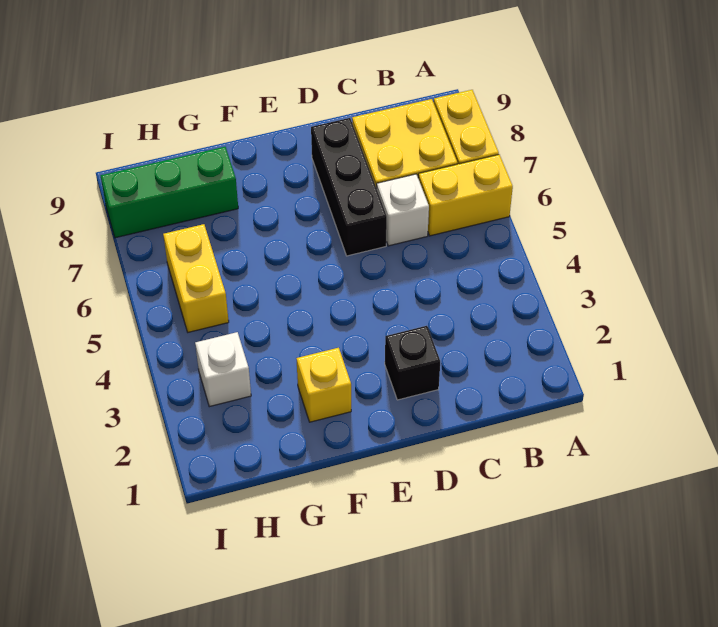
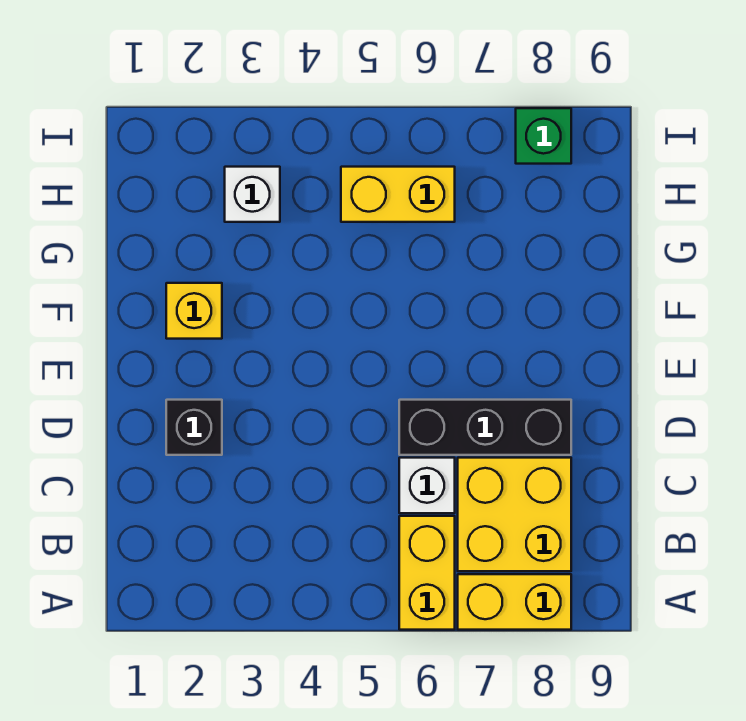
green 1x3 brick [101,147,238,238] -> green 1x1 brick [516,108,571,164]

